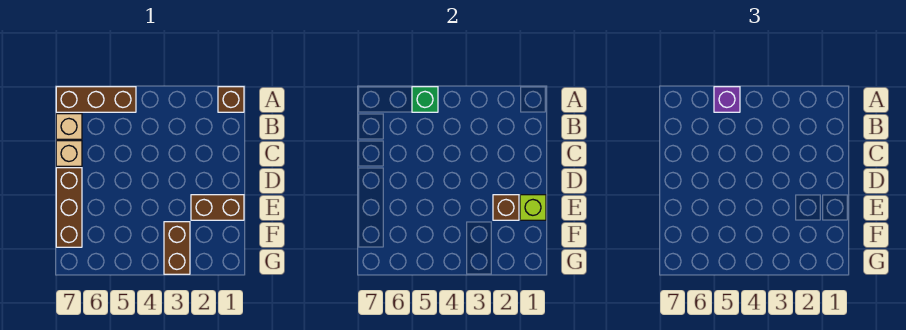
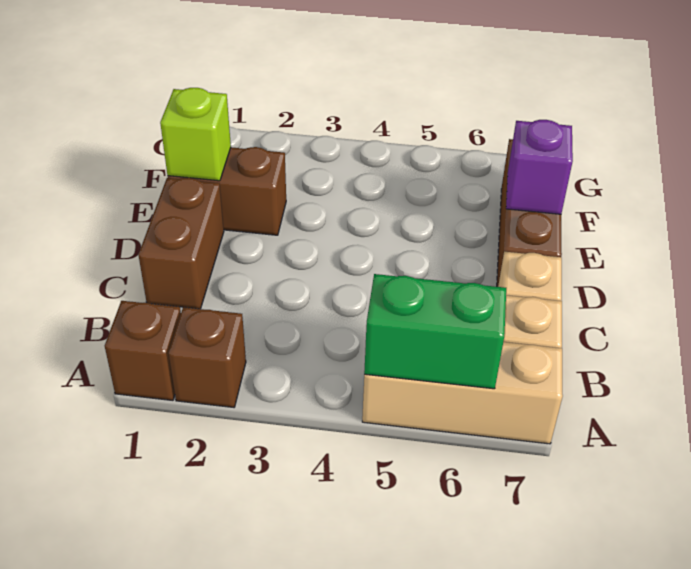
brown 1x3 brick [56,87,136,112] -> tan 1x3 brick [362,342,563,444]
green 1x1 brick [412,87,438,112] -> green 1x2 brick [364,274,506,389]
purple 1x1 brick [714,87,740,112] -> purple 1x1 brick moved to [506,120,573,214]
brown 1x1 brick [493,195,519,220] -> brown 1x1 brick moved to [169,307,246,407]
brown 1x2 brick [164,222,190,274] -> brown 1x2 brick moved to [138,178,224,309]

